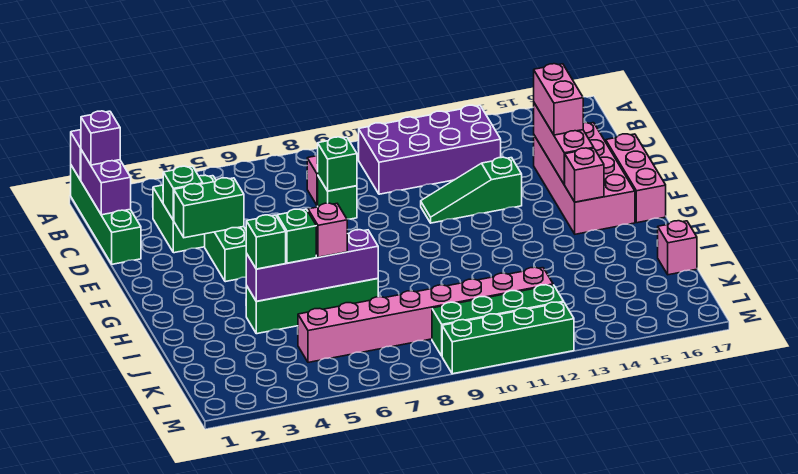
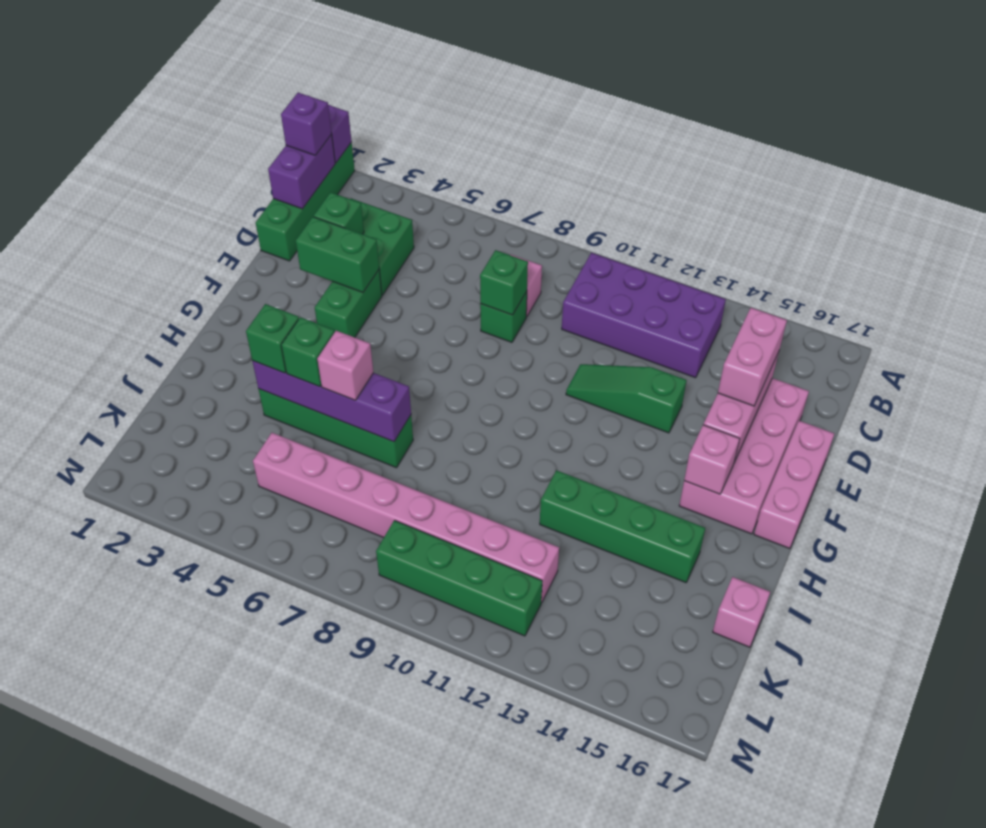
green 1x4 brick [442,302,574,374] -> green 1x4 brick moved to [540,470,705,583]

